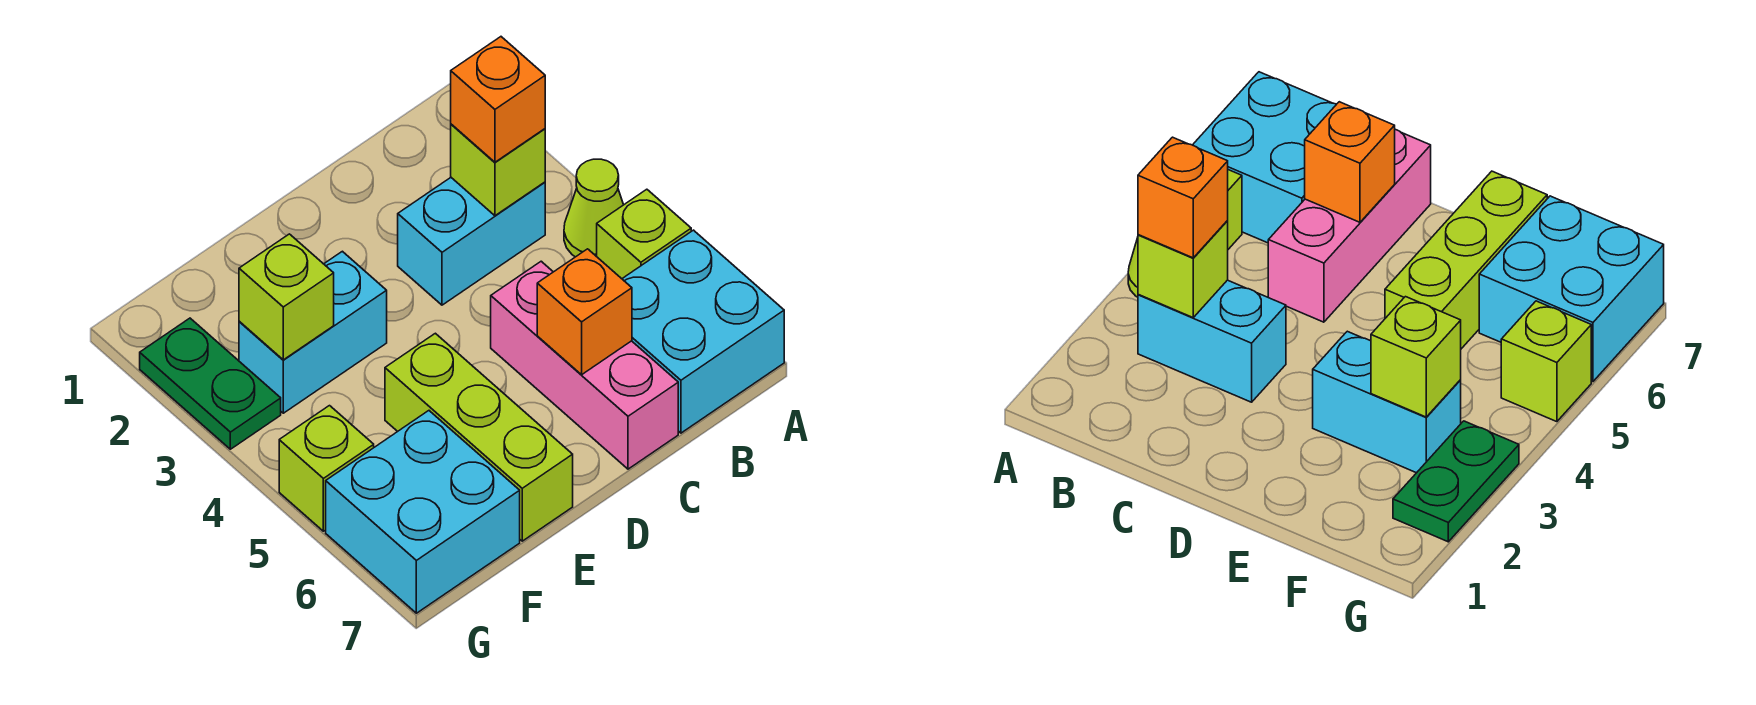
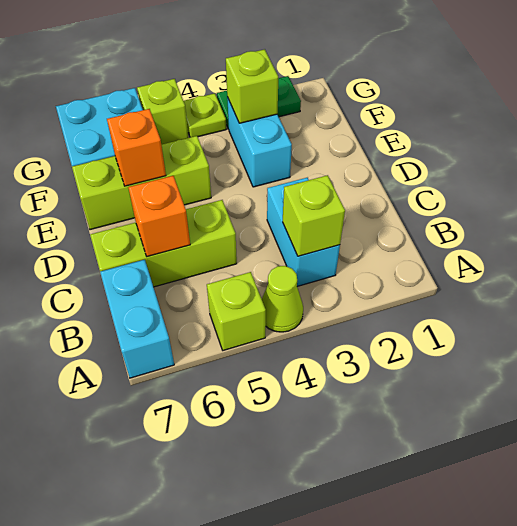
cyan 2x2 brick [622,230,784,433] -> cyan 1x2 brick [100,260,174,378]
orange 1x1 brick [451,37,545,162] -> orange 1x1 brick moved to [107,109,166,186]
pink 1x3 brick [491,261,678,469] -> lime 1x3 brick [90,200,237,287]
none -> lime 1x1 plate [184,93,226,137]

